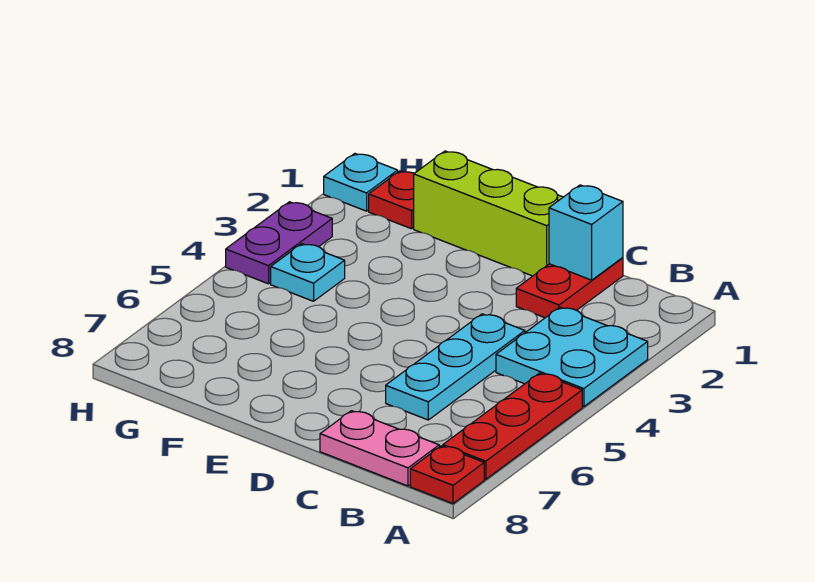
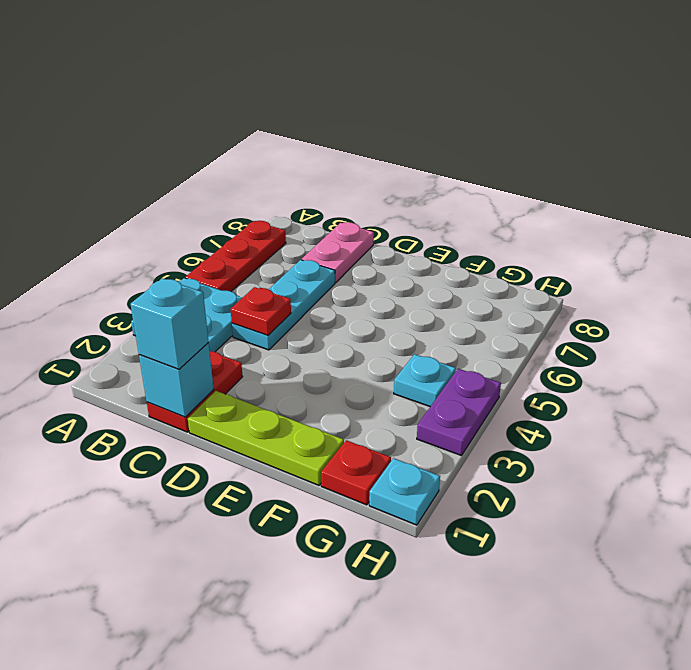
red 1x1 plate [410,446,484,503] -> red 1x1 plate moved to [231,287,291,335]
pink 1x2 plate [320,411,439,486] -> pink 1x2 plate turned to [302,222,374,283]
none -> cyan 1x1 brick [131,278,209,369]
lime 1x3 brick [414,151,563,276] -> lime 1x3 plate [188,391,344,485]

